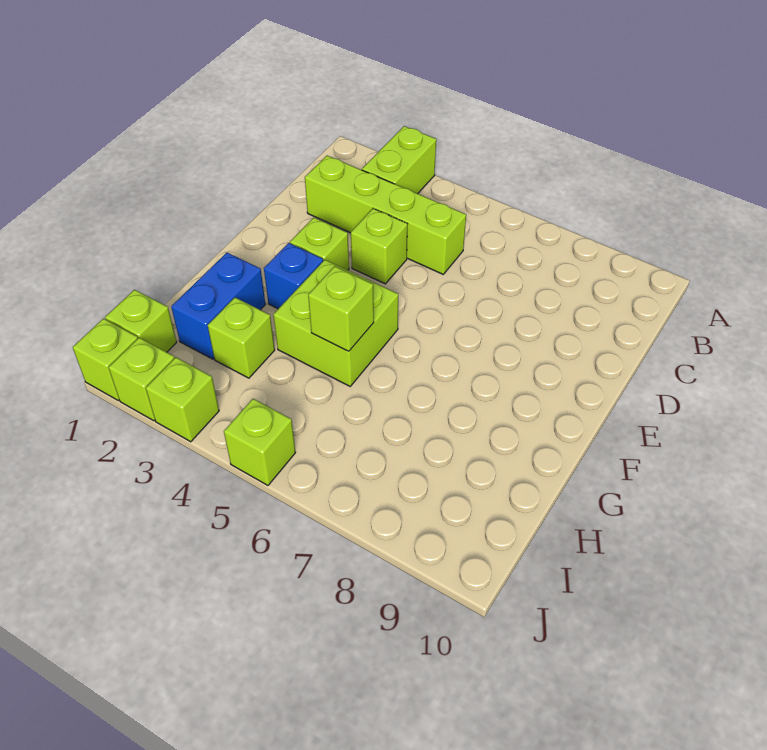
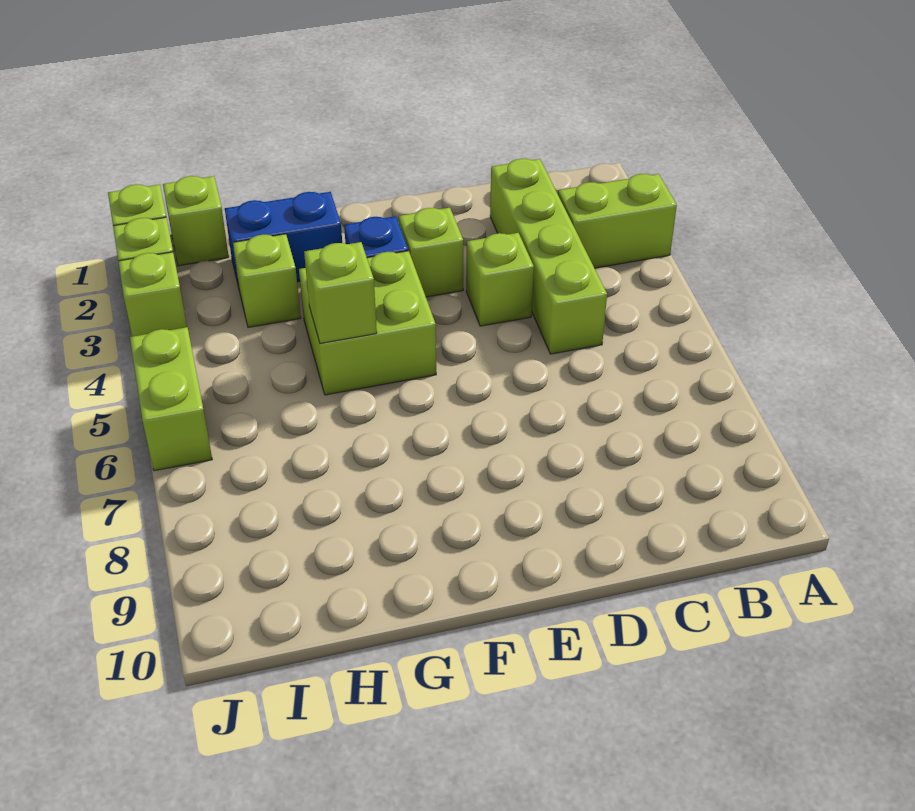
lime 1x1 brick [224,399,295,485] -> lime 1x2 brick [130,327,212,471]

